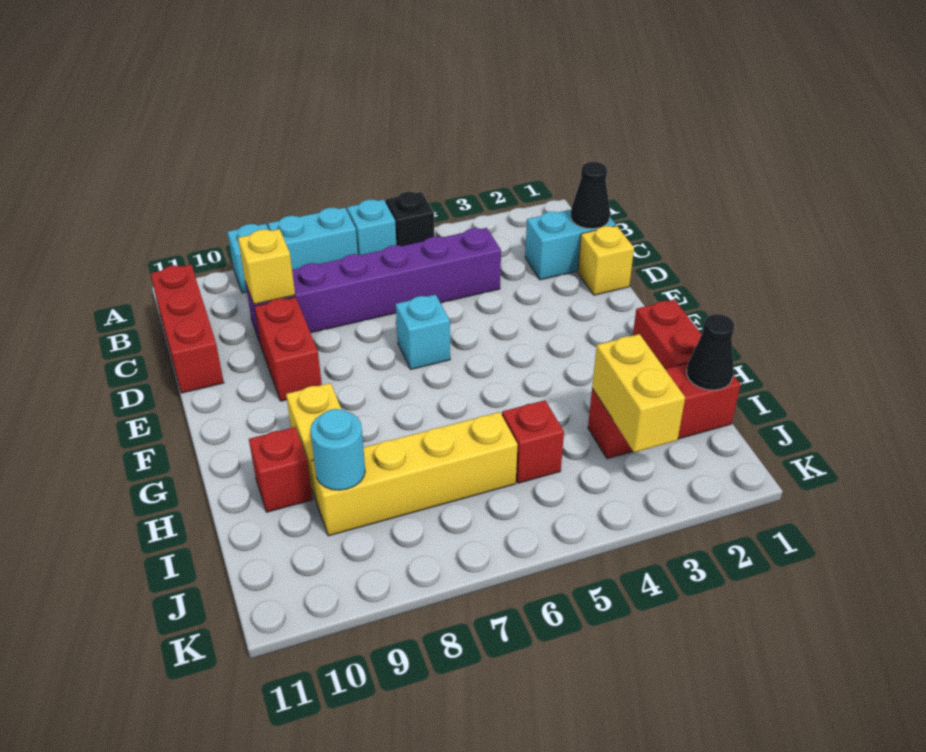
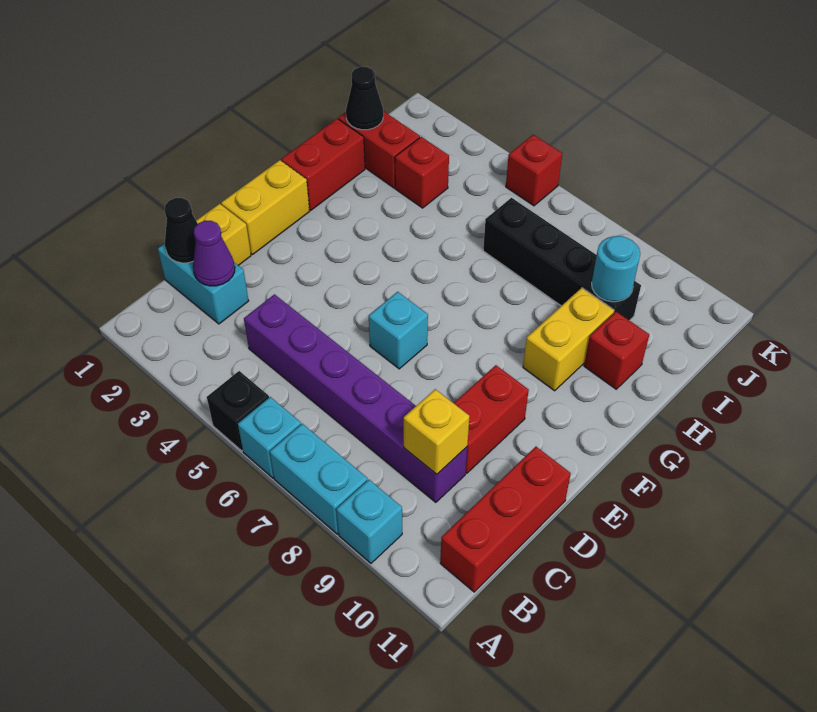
none -> purple 1x1 cone [193,221,235,286]
yellow 1x2 brick [592,334,685,452] -> yellow 1x2 brick moved to [221,160,309,254]
red 1x1 brick [502,400,564,483] -> red 1x1 brick moved to [506,135,562,206]
yellow 1x4 brick [310,412,518,536] -> black 1x4 brick [483,198,641,321]

